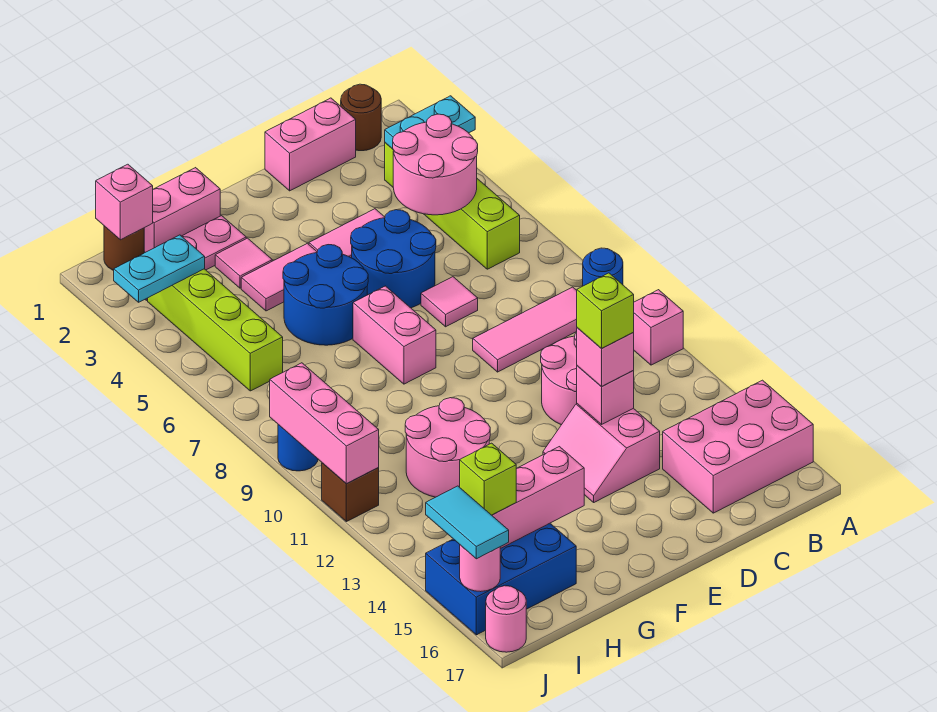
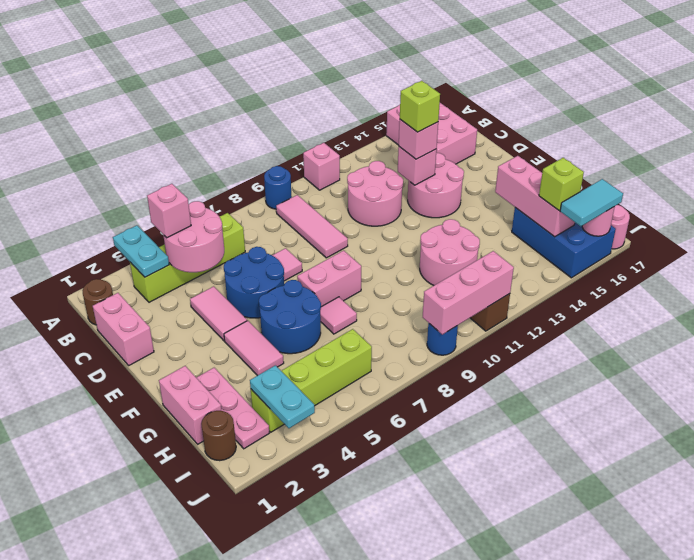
pink 2x2 slope [543,404,660,502] -> pink 2x2 round brick [408,153,464,218]
pink 1x1 tile [215,238,272,288] -> pink 1x1 tile moved to [320,297,357,334]
pink 1x1 brick [96,164,153,240] -> pink 1x1 brick moved to [147,184,191,238]

